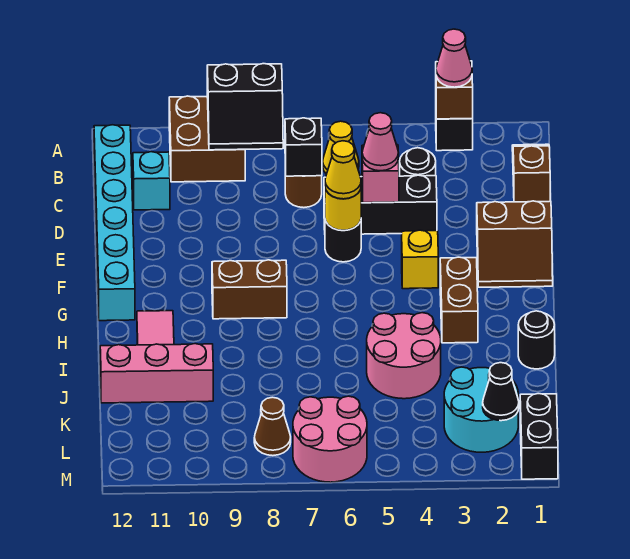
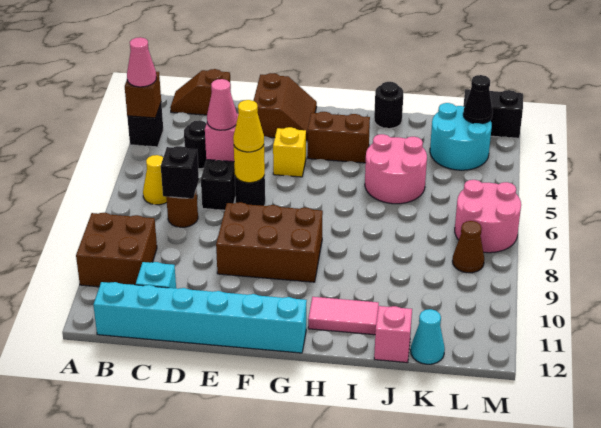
black 2x2 slope [207,64,283,150] -> none
brown 1x2 brick [212,260,287,319] -> brown 2x3 brick [216,202,323,282]
pink 1x3 brick [100,344,213,403] -> pink 1x1 brick [374,306,412,363]
none -> cyan 1x1 cone [411,309,445,364]

